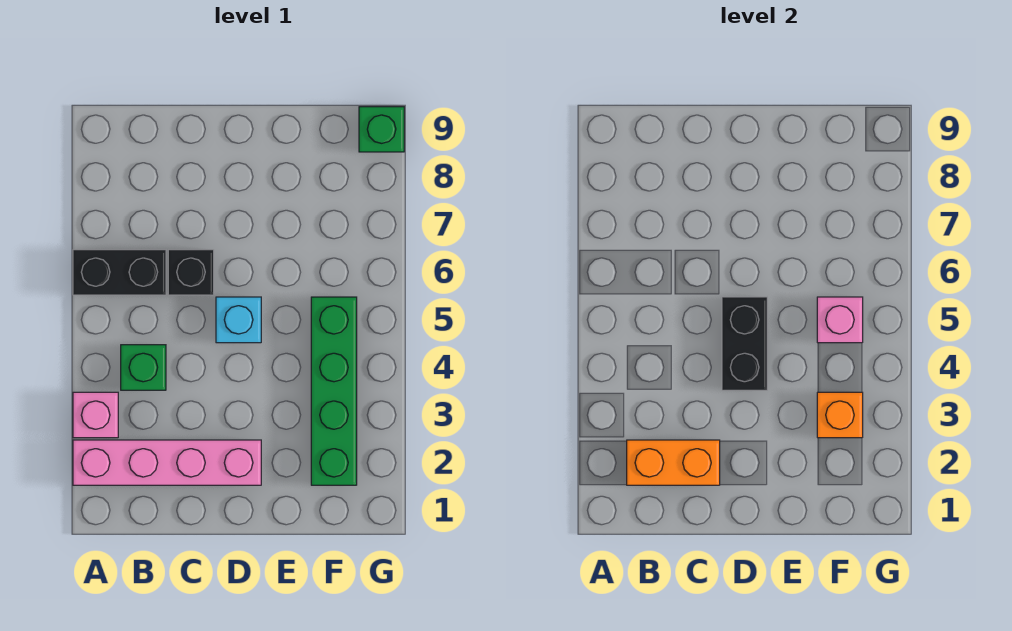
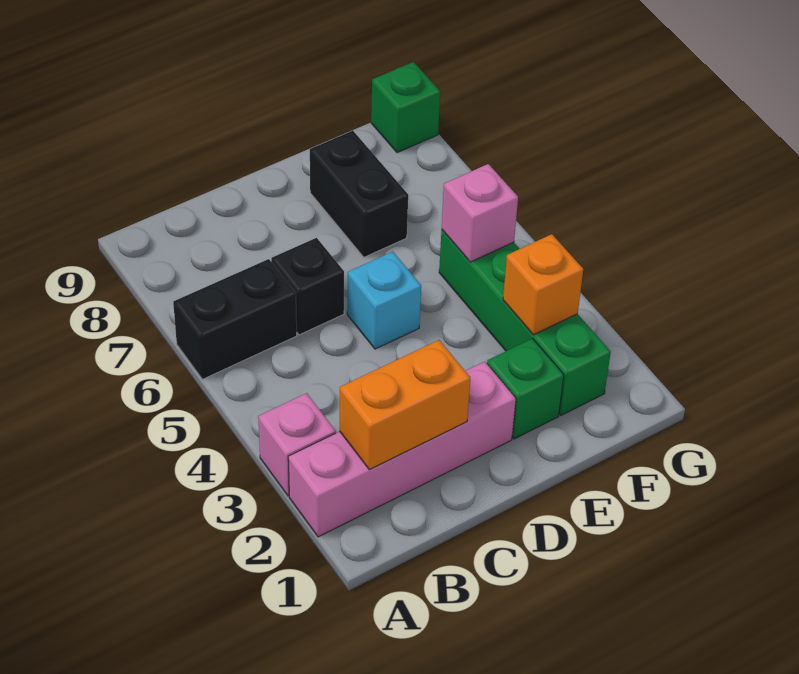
green 1x1 brick [121,345,166,390] -> green 1x1 brick moved to [487,339,564,439]
black 1x2 brick [722,297,767,390] -> black 1x2 brick moved to [310,130,408,257]

